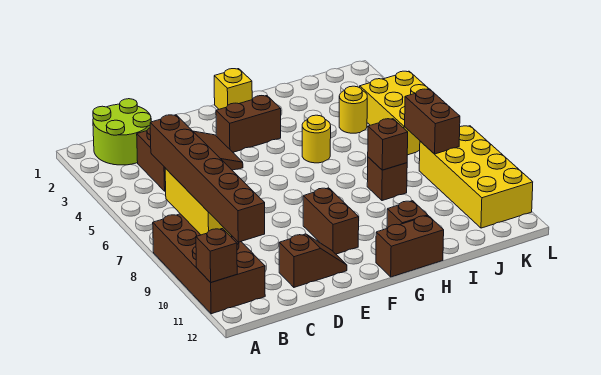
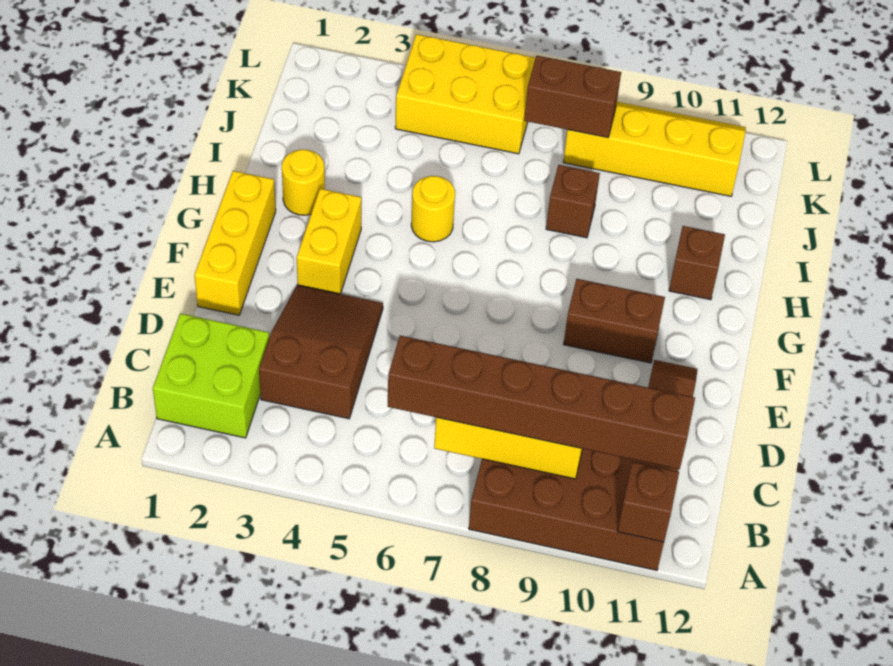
lime 2x2 round brick [93,99,151,165] -> lime 2x2 brick [153,314,269,438]
brown 1x2 brick [216,96,281,152] -> yellow 1x2 brick [297,189,361,294]
yellow 1x1 brick [214,69,252,109] -> yellow 1x3 brick [194,171,276,315]
brown 1x2 brick [376,216,444,277] -> none
brown 1x1 brick [368,119,408,170] -> none
yellow 1x1 round brick [339,86,367,133] -> yellow 1x1 round brick moved to [282,149,325,215]
yellow 2x4 brick [419,126,533,228] -> yellow 2x4 slope [563,102,746,196]

